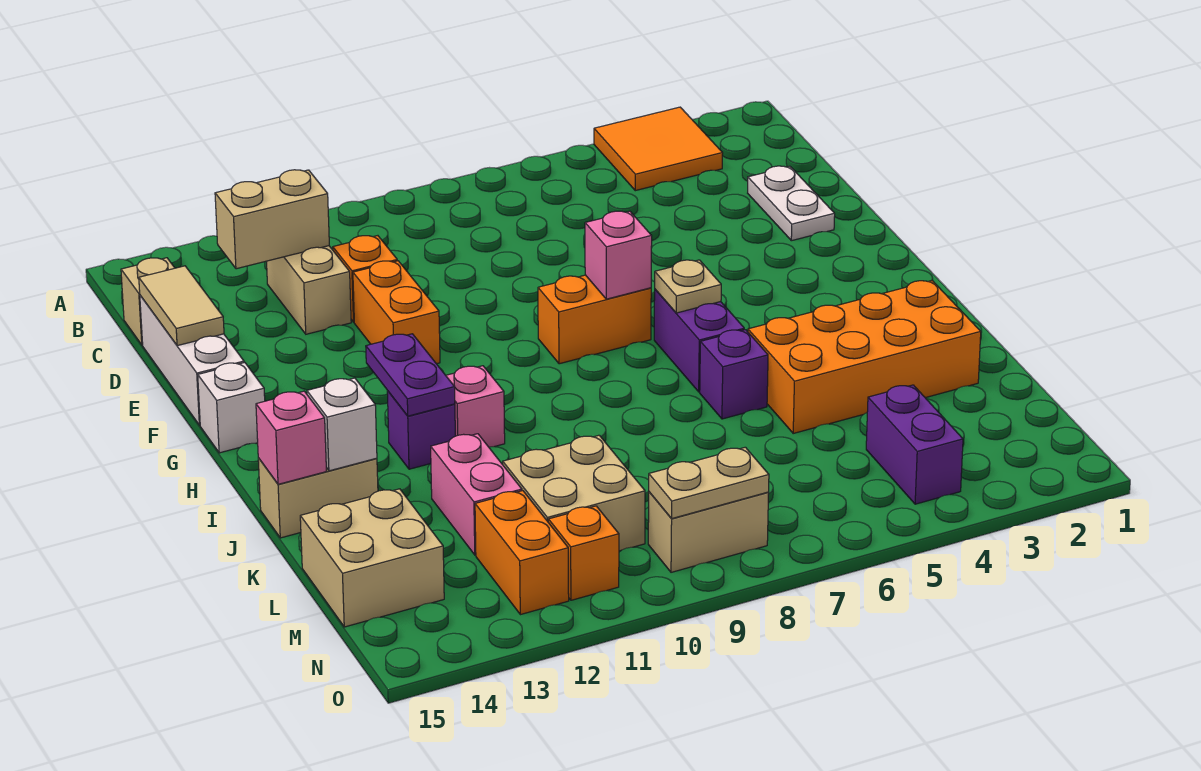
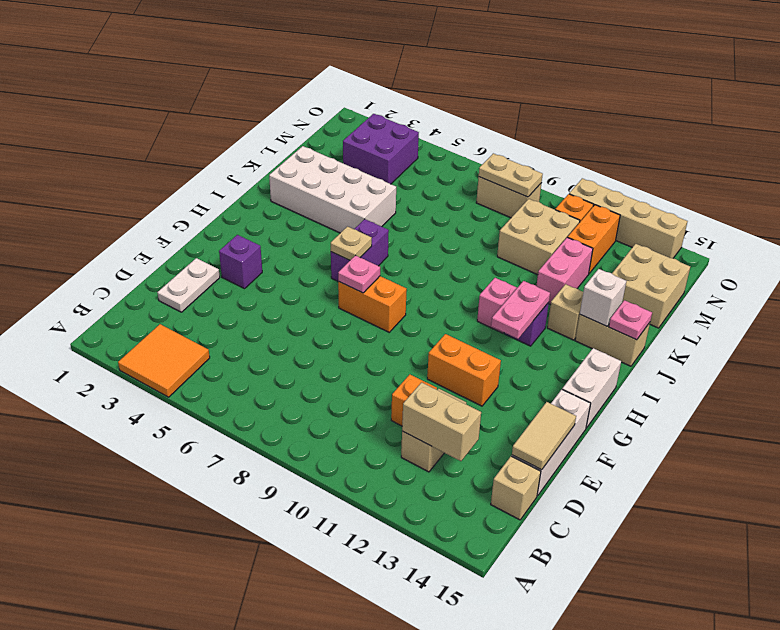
orange 1x2 brick [353,261,440,364] -> orange 1x2 brick turned to [427,334,501,406]
pink 1x1 brick [585,211,652,299] -> pink 1x1 plate [338,256,380,293]
white 1x1 brick [198,363,265,453] -> white 1x2 brick [562,348,621,428]
purple 1x2 plate [366,334,455,416] -> pink 1x2 plate [491,281,550,339]
orange 2x4 brick [748,281,981,433] -> white 2x4 brick [269,146,396,233]
purple 1x1 brick [700,330,768,419] -> purple 1x1 brick moved to [219,235,262,289]
none -> tan 1x1 brick [547,284,583,340]
pink 1x1 brick [256,391,326,484] -> pink 1x1 plate [609,300,652,340]
purple 1x2 brick [866,385,963,504] -> purple 2x2 brick [343,114,419,184]
none -> tan 1x4 brick [569,178,688,258]

